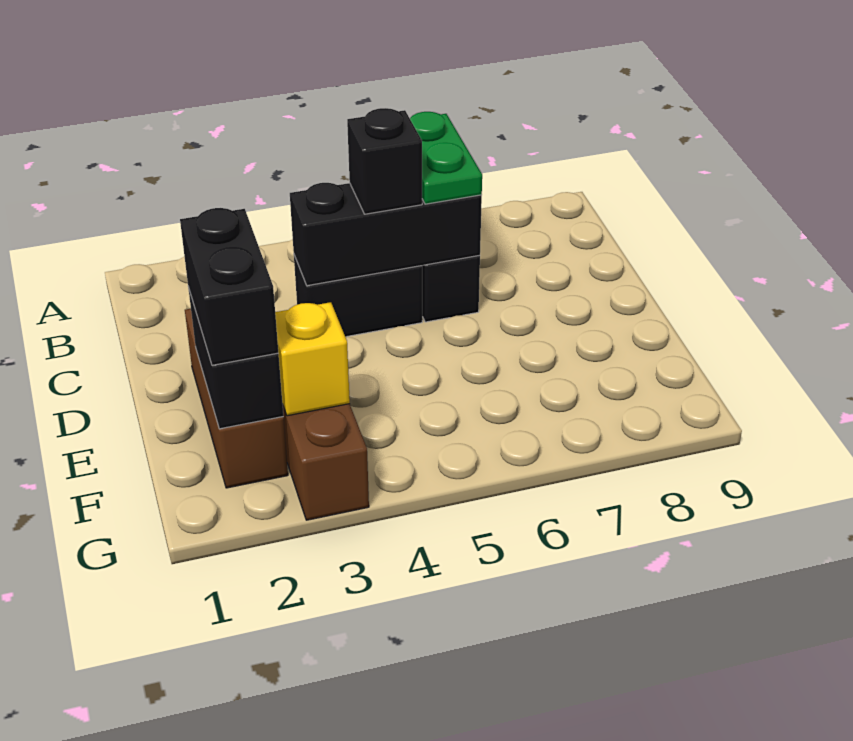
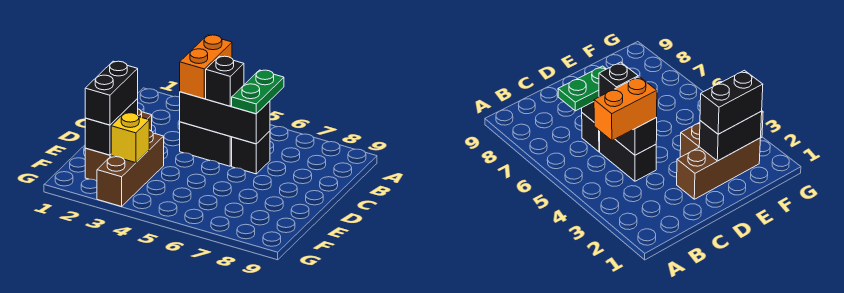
none -> orange 1x2 brick [180,35,232,99]

